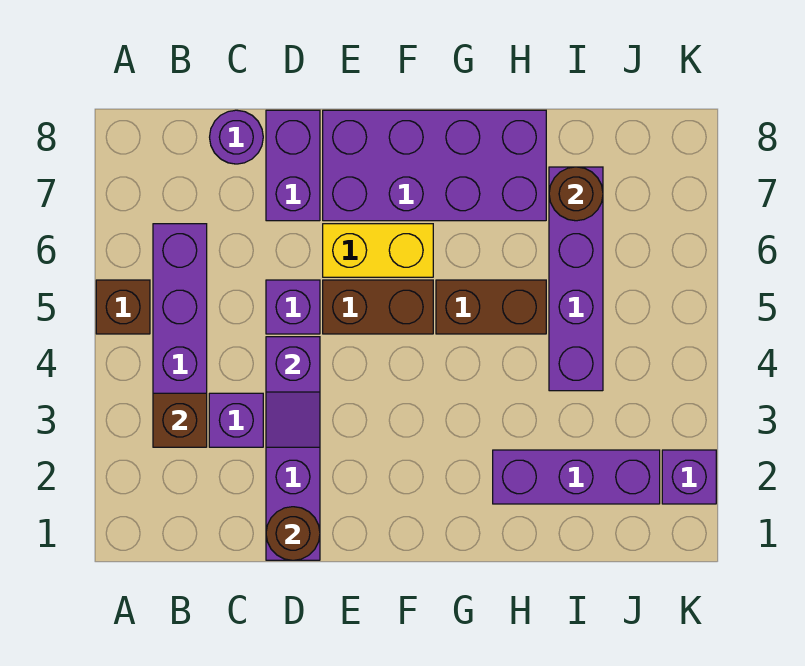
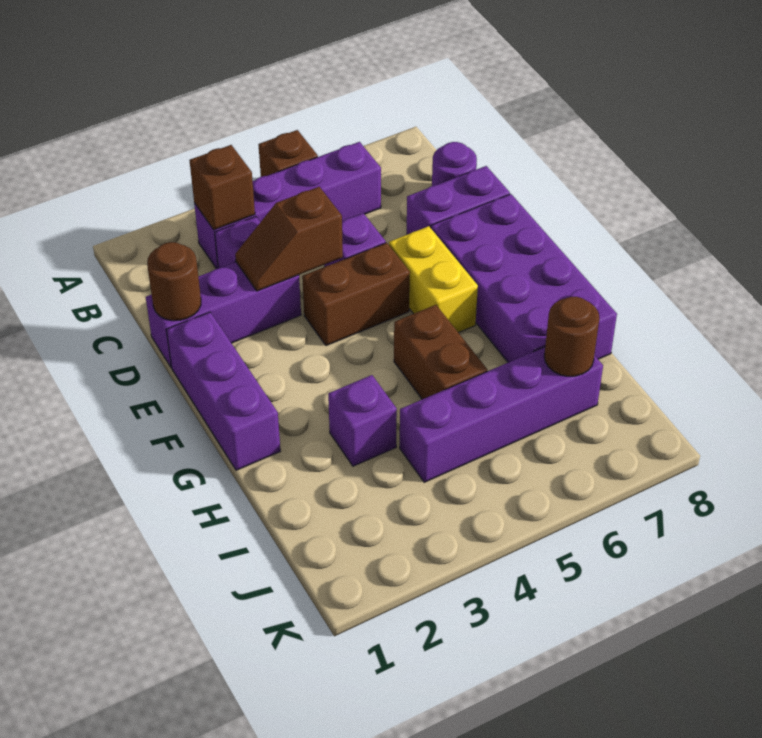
purple 1x2 slope [266,337,320,447] -> brown 1x2 slope [235,187,343,291]
brown 1x2 brick [323,280,433,334] -> brown 1x2 brick turned to [302,243,410,346]
purple 1x3 brick [493,450,660,504] -> purple 1x3 brick moved to [166,312,280,470]
purple 1x1 brick [662,450,716,504] -> purple 1x1 brick moved to [328,375,397,466]

